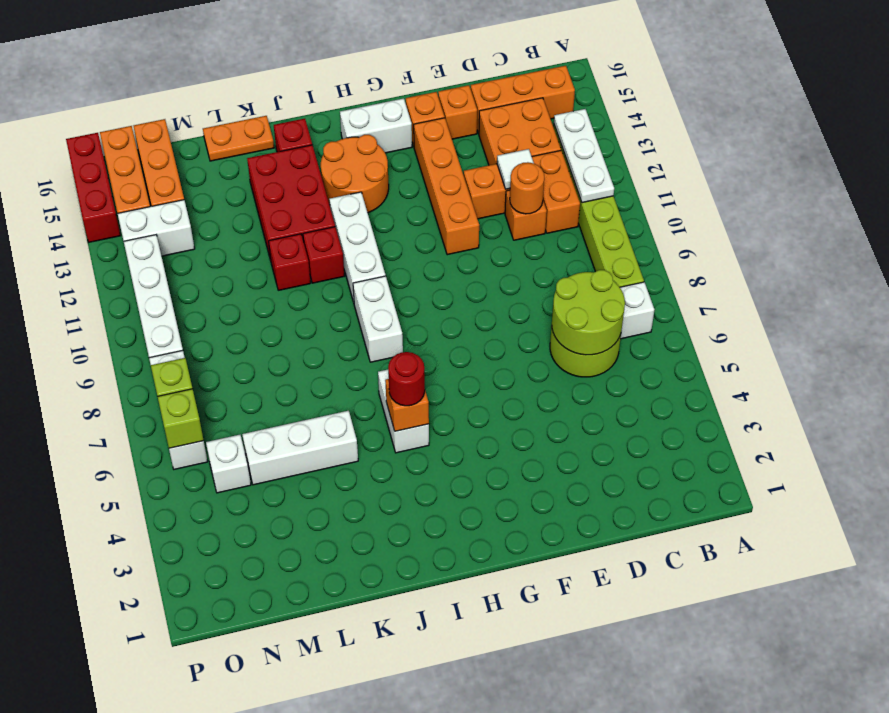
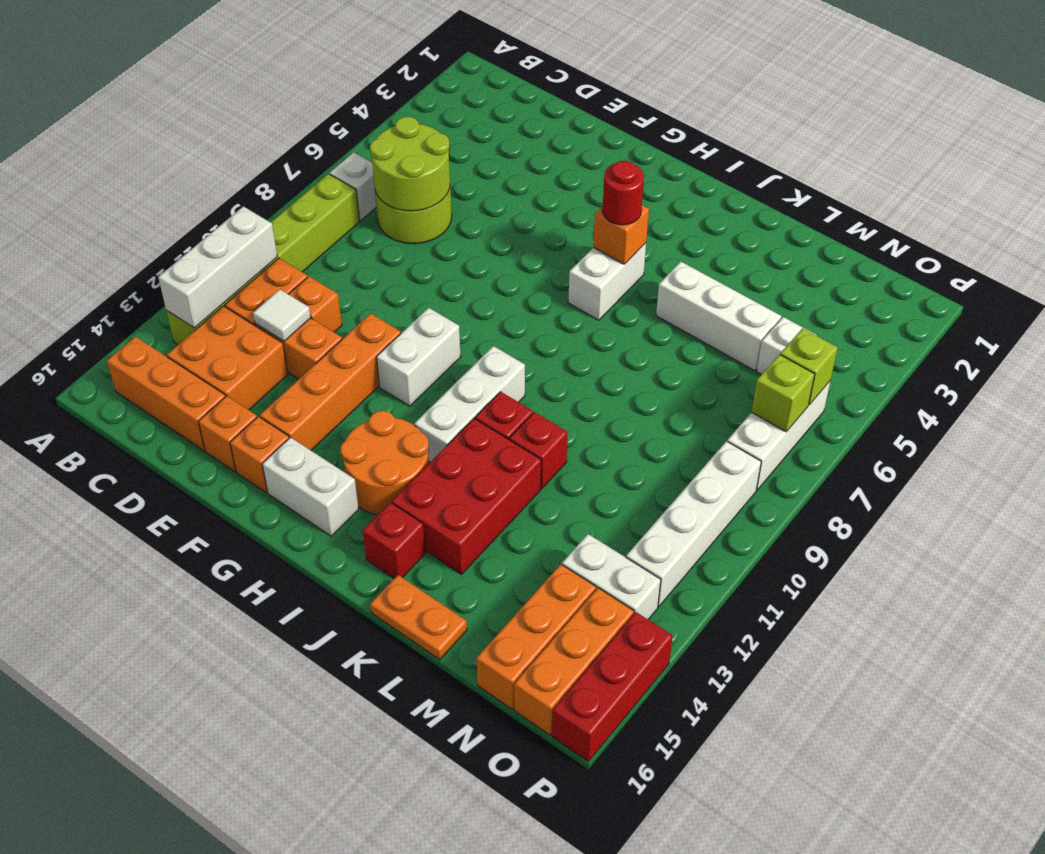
white 1x3 plate [554,109,614,203] -> white 1x3 brick [158,206,277,328]
orange 1x1 round brick [510,162,544,214] -> none
white 1x2 brick [353,276,403,362] -> white 1x2 brick moved to [377,308,461,406]

